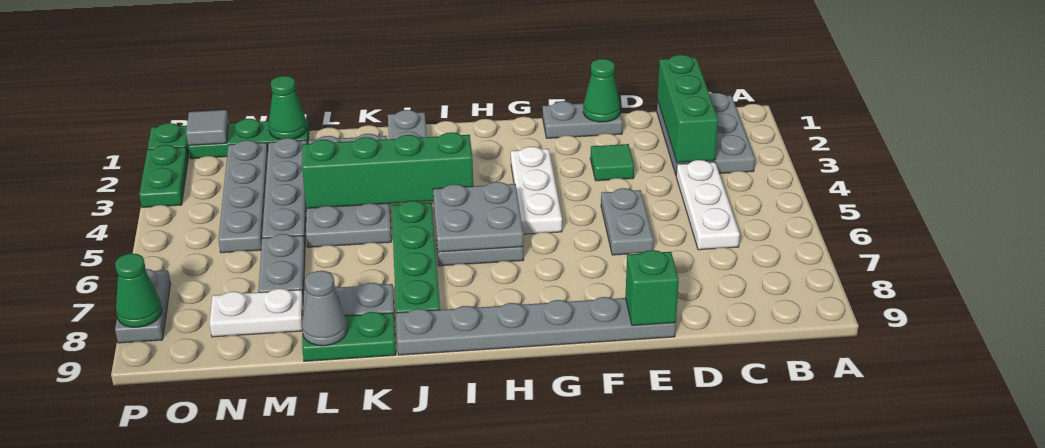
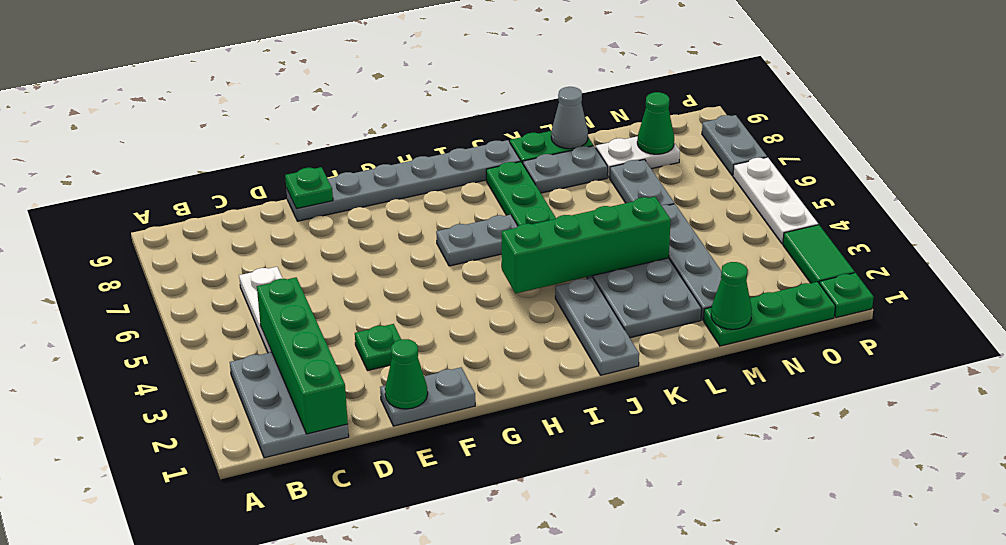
green 1x3 brick [657,55,718,163] -> green 1x4 brick [257,277,348,434]
green 1x1 tile [590,144,634,181] -> green 1x1 plate [355,324,401,371]
grey 1x2 plate [601,188,654,255] -> none
green 1x1 brick [625,250,679,326] -> green 1x1 plate [285,167,333,209]
white 1x3 plate [511,147,562,234] -> white 1x3 plate moved to [733,157,818,244]
grey 2x2 plate [433,182,523,252] -> none
grey 1x4 plate [218,140,268,253] -> none
grey 1x1 tile [186,110,229,145] -> none
green 1x2 plate [139,145,188,207] -> green 1x2 tile [783,225,855,283]
green 1x1 cone [115,254,162,327] -> green 1x1 cone moved to [637,92,674,154]

